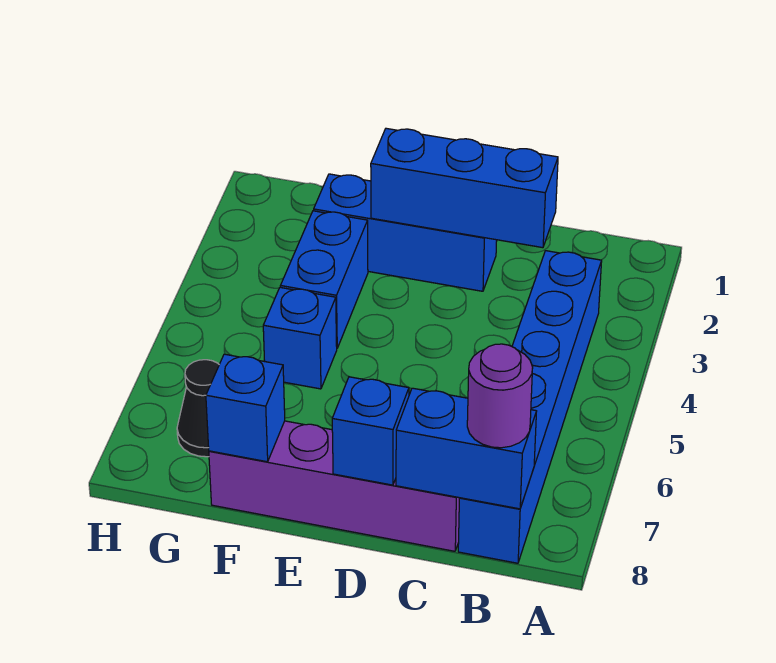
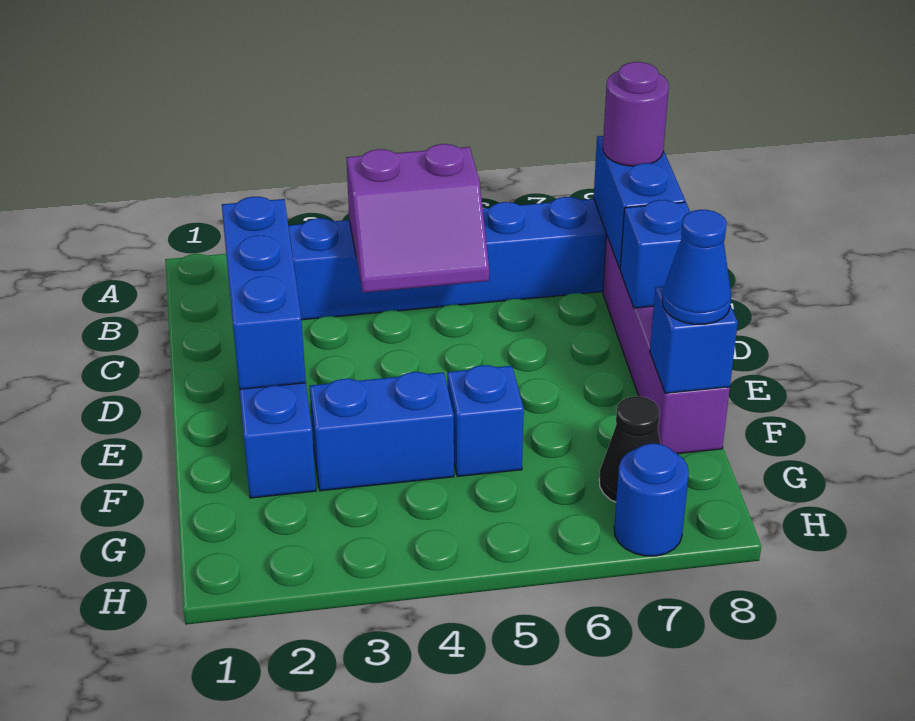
none -> purple 2x2 slope [347,144,489,293]
none -> blue 1x1 cone [662,210,731,324]
none -> blue 1x1 round brick [614,444,689,556]

